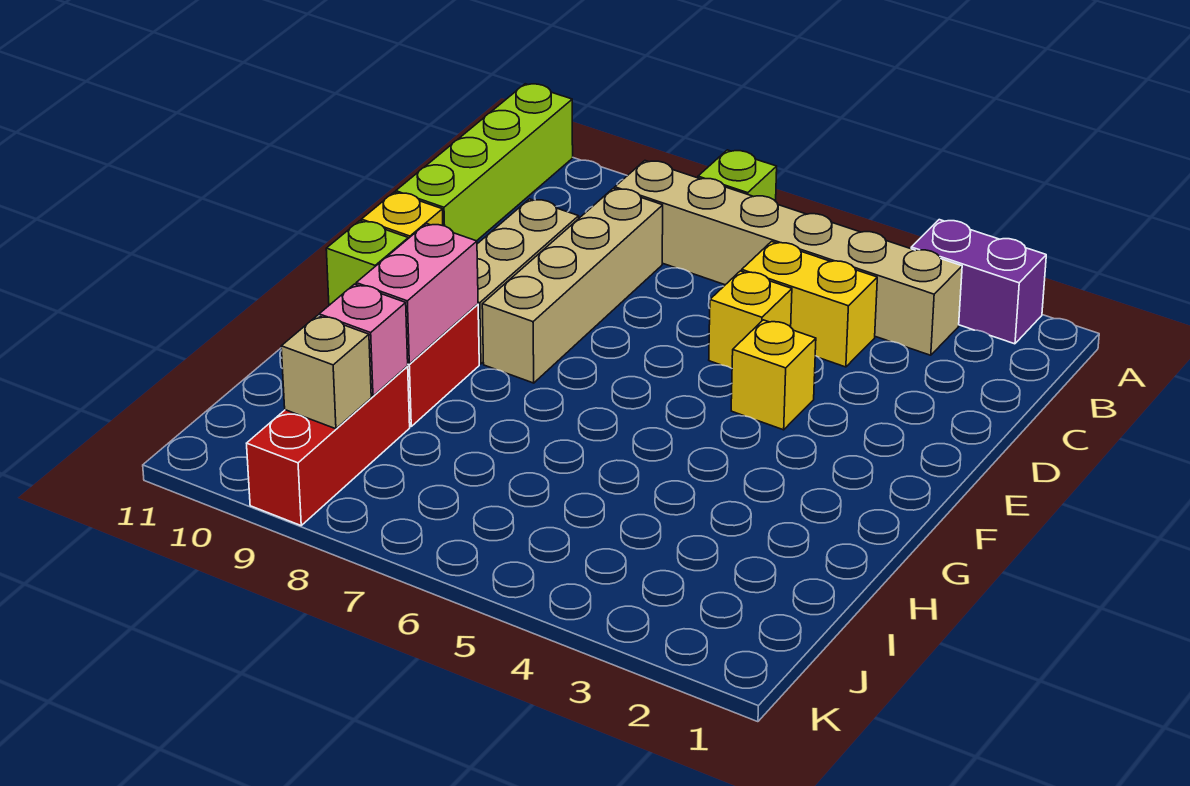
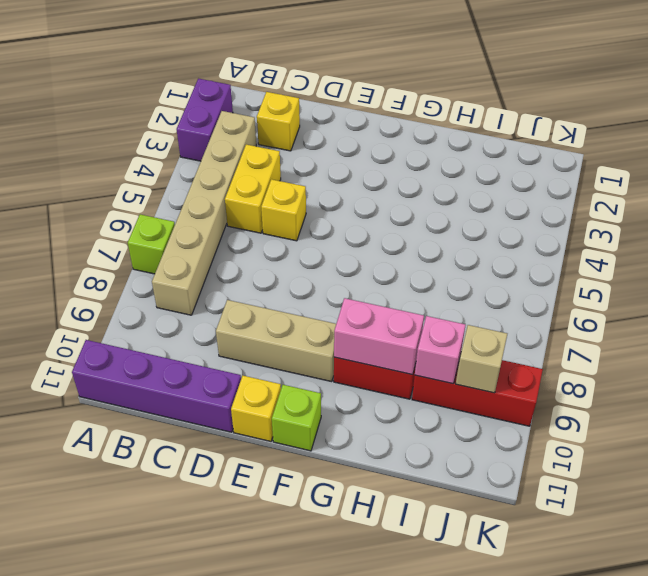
lime 1x4 brick [396,84,573,241] -> purple 1x4 brick [72,340,241,432]
tan 1x4 brick [482,188,663,383] -> none
yellow 1x1 brick [731,320,816,430] -> yellow 1x1 brick moved to [257,92,300,151]

